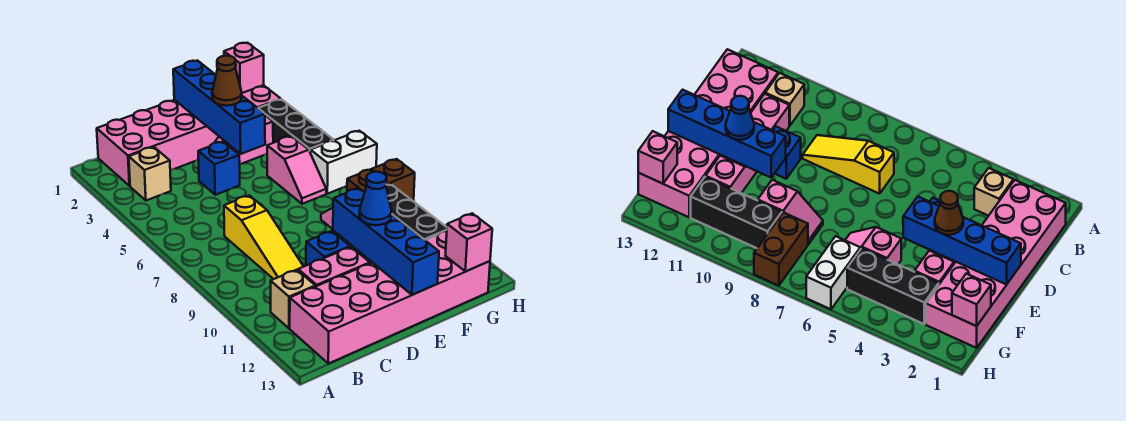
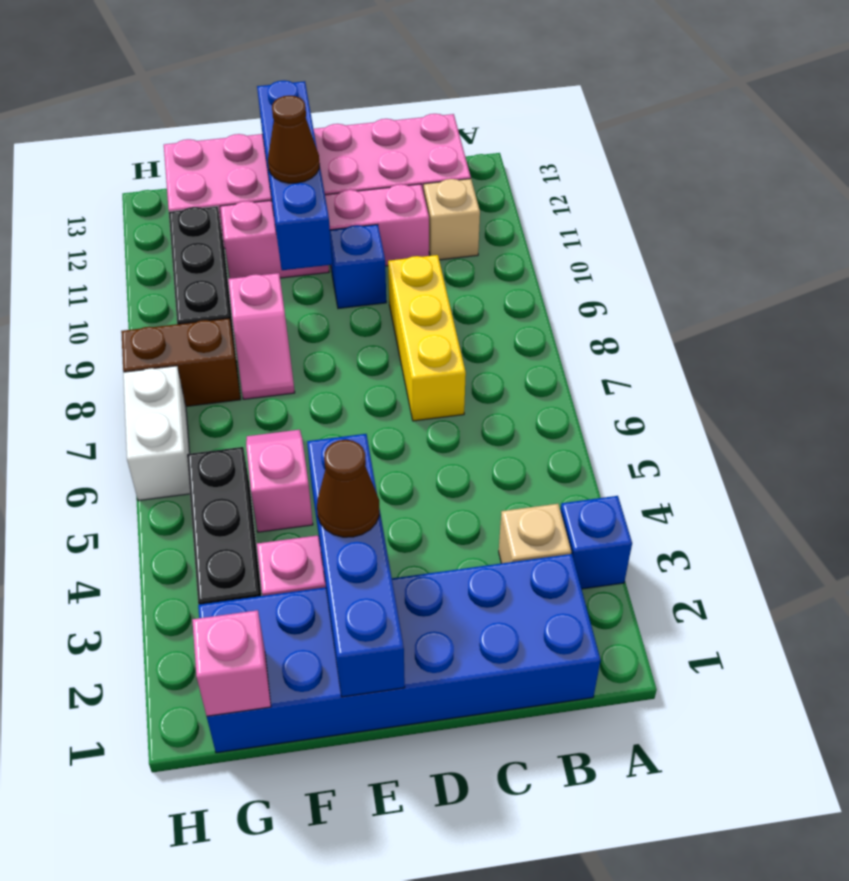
pink 2x6 brick [97,85,281,186] -> blue 2x6 brick [198,554,601,753]
yellow 1x3 slope [224,195,304,279] -> yellow 1x3 brick [388,255,466,421]
blue 1x1 brick [198,142,240,195] -> blue 1x1 brick moved to [561,496,632,589]
blue 1x1 cone [359,172,391,225] -> brown 1x1 cone [268,96,320,183]
white 1x2 brick [311,131,377,194] -> white 1x2 brick turned to [123,366,190,501]
pink 1x1 brick [446,213,492,271] -> none

